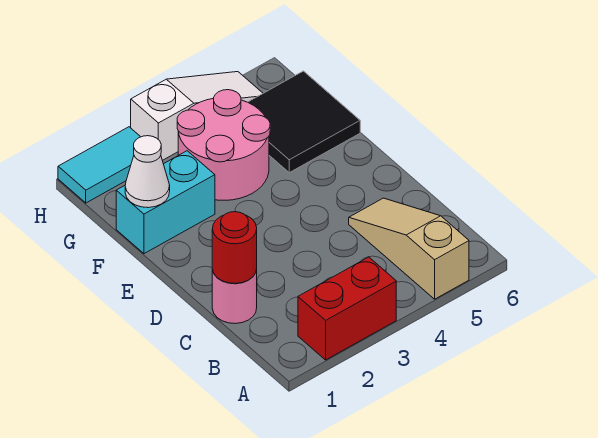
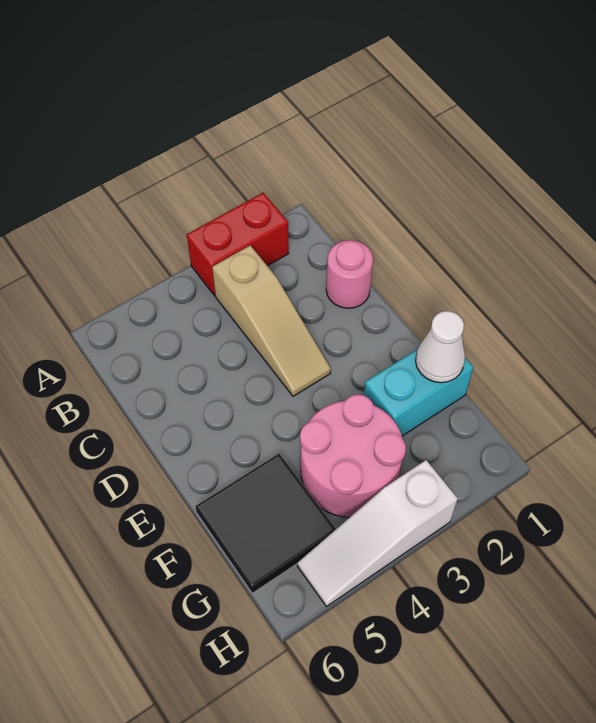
tan 1x3 slope [349,198,469,299] -> tan 1x3 slope moved to [212,245,331,396]
red 1x1 round brick [212,212,257,283] -> none
cyan 1x2 tile [58,127,140,203] -> none

